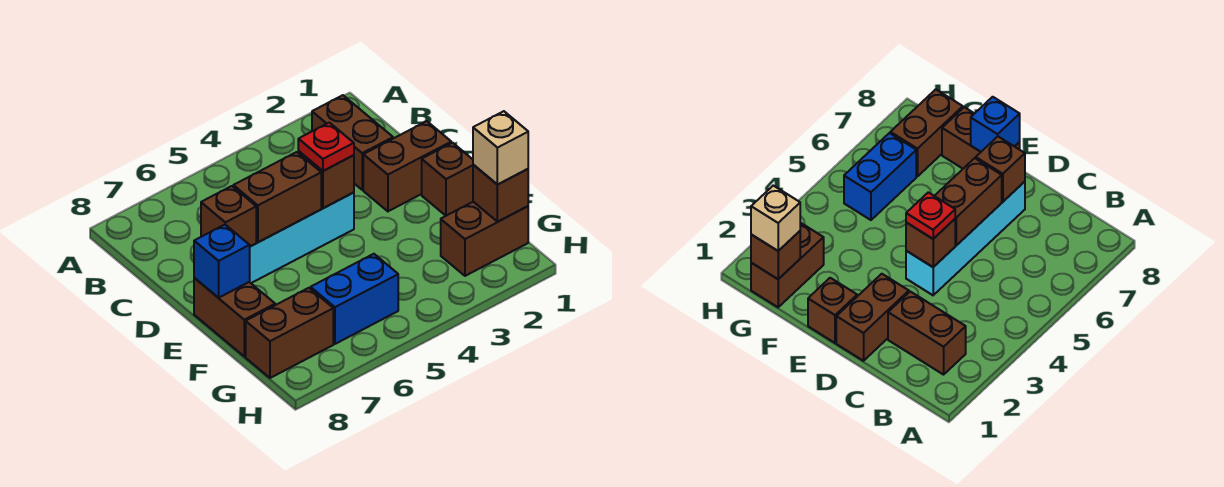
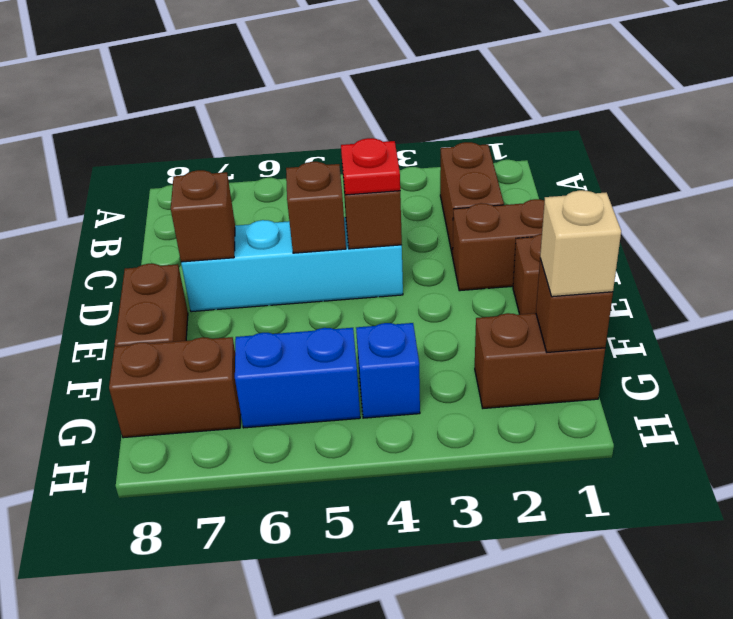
brown 1x2 brick [233,152,321,242] -> brown 1x1 brick [286,162,346,253]
blue 1x1 brick [194,225,250,298] -> blue 1x1 brick moved to [356,323,420,418]

